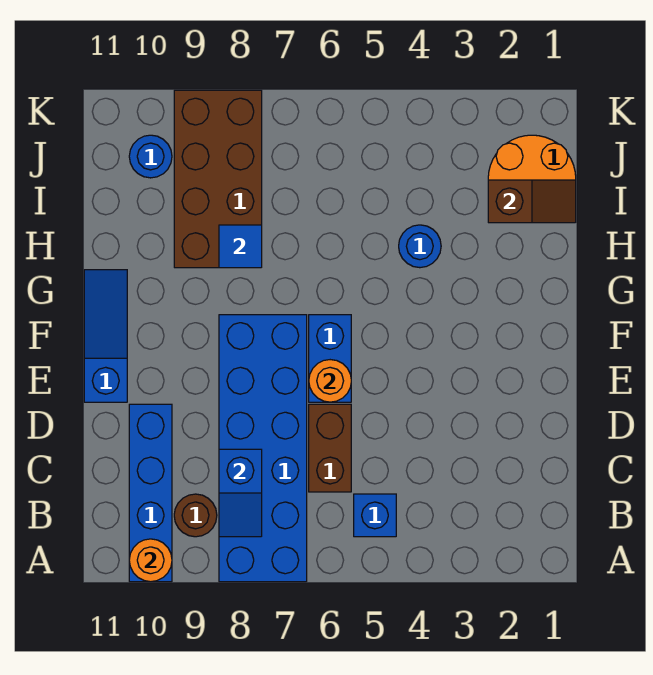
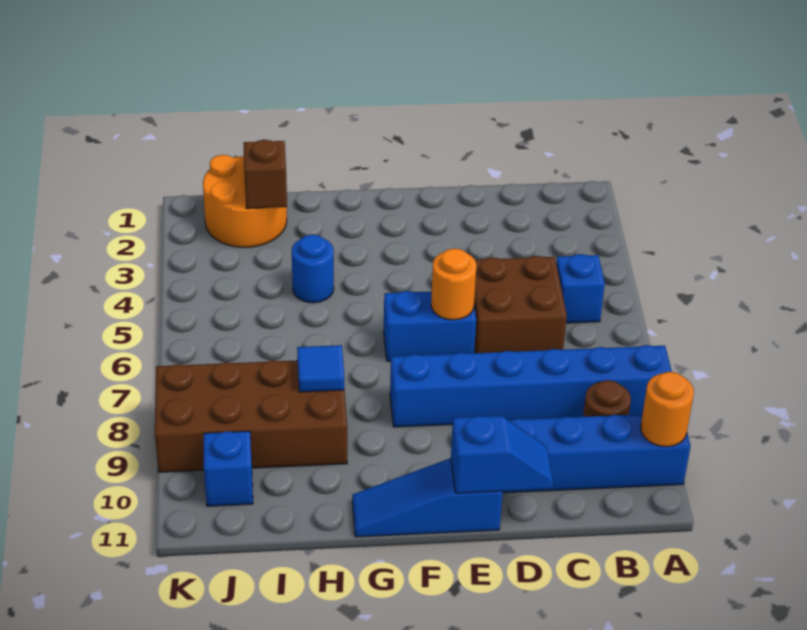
blue 2x6 brick [219,315,307,582] -> blue 1x6 brick [390,345,672,427]
blue 1x2 slope [219,449,262,537] -> blue 1x2 slope moved to [451,416,553,493]
brown 1x2 brick [309,404,351,492] -> brown 2x2 brick [474,256,567,353]
blue 1x1 round brick [129,135,172,178] -> blue 1x1 brick [204,431,253,506]

